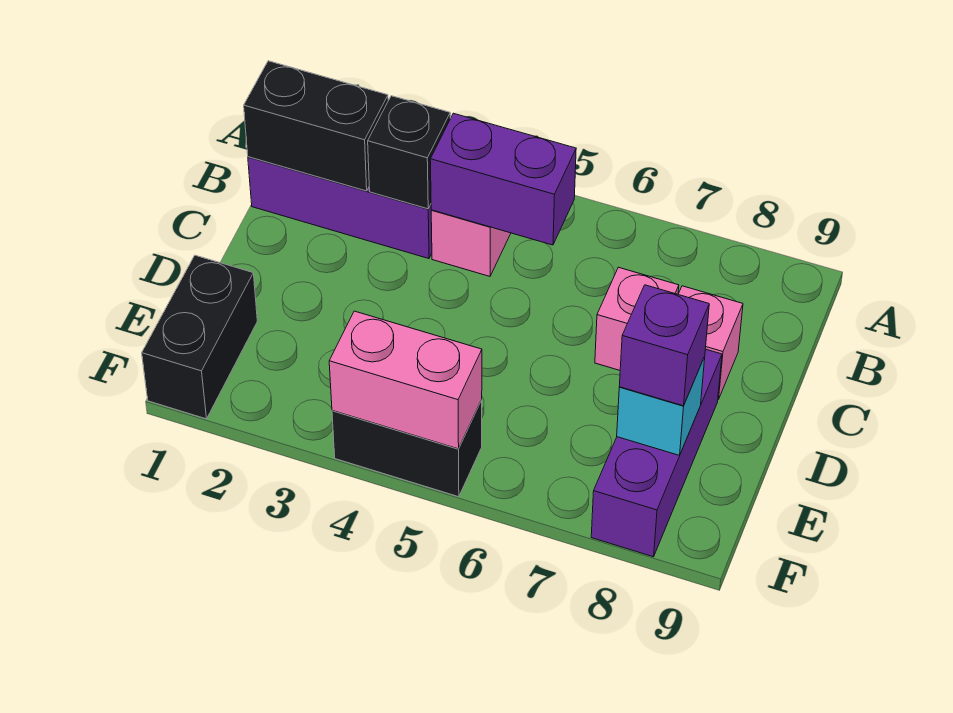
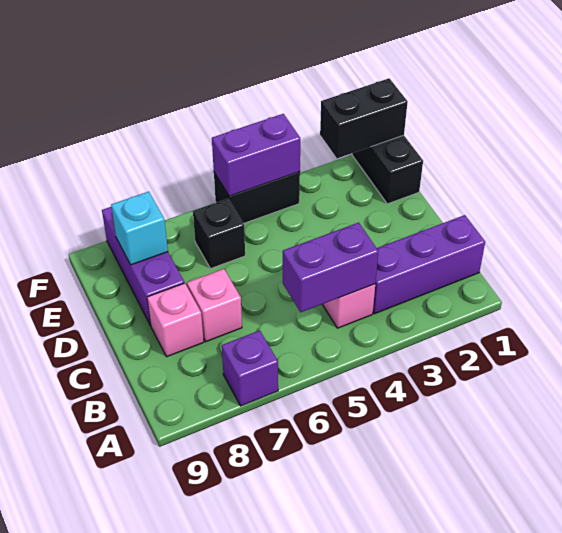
black 1x2 brick [244,61,388,191] -> black 1x2 brick moved to [320,78,408,158]
black 1x1 brick [368,96,450,209] -> black 1x1 brick moved to [193,199,245,269]
purple 1x1 brick [619,285,709,406] -> purple 1x1 brick moved to [222,330,278,406]
pink 1x2 brick [329,311,482,449] -> purple 1x2 brick [212,114,300,196]

